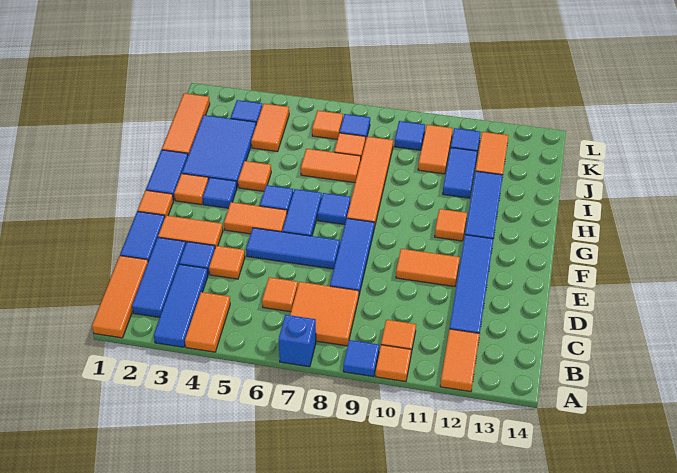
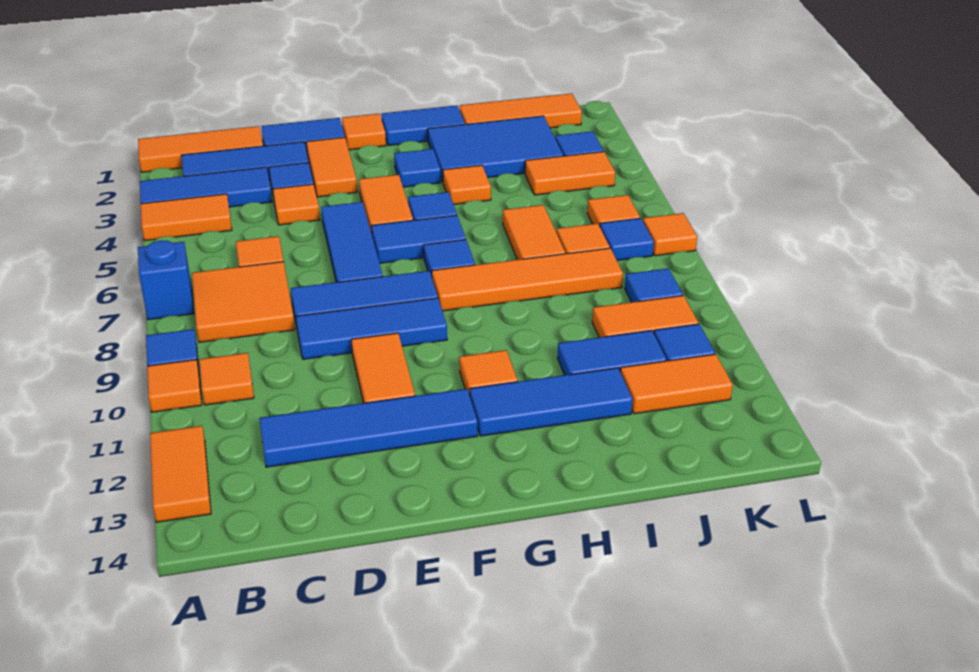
orange 1x2 tile [440,329,480,392] -> orange 1x2 tile turned to [150,426,211,522]
none -> blue 1x3 tile [296,298,447,359]
orange 1x1 tile [174,174,208,205] -> orange 1x1 tile moved to [643,213,697,256]

